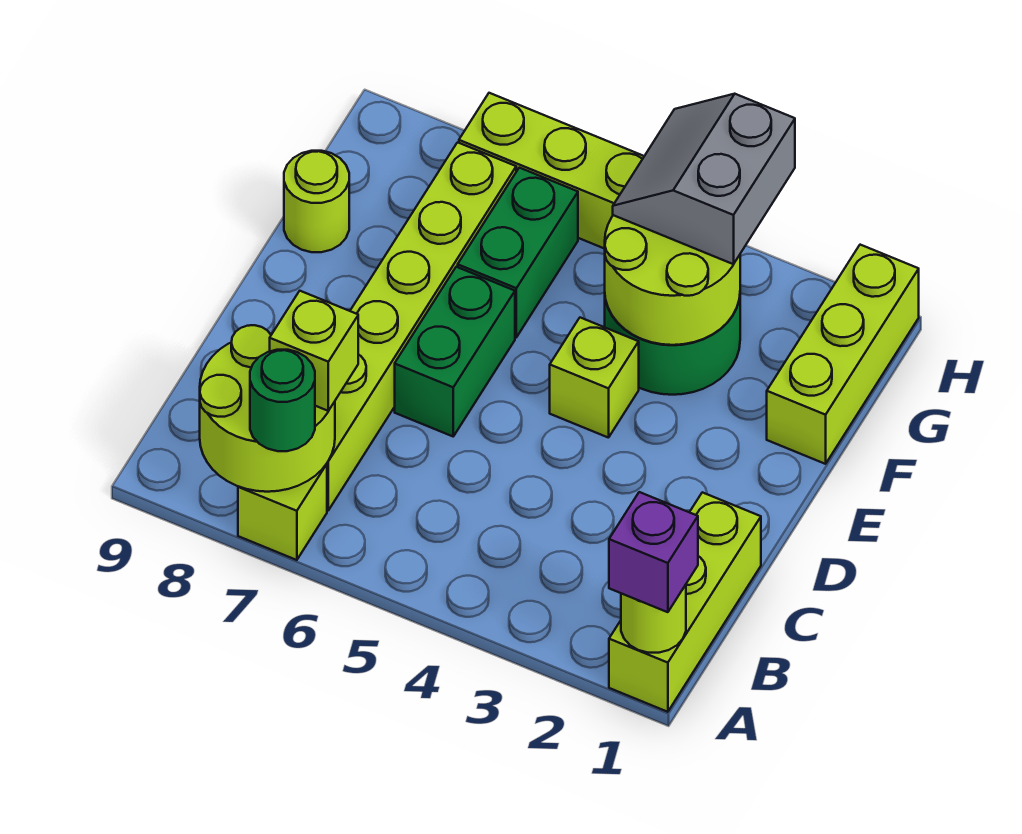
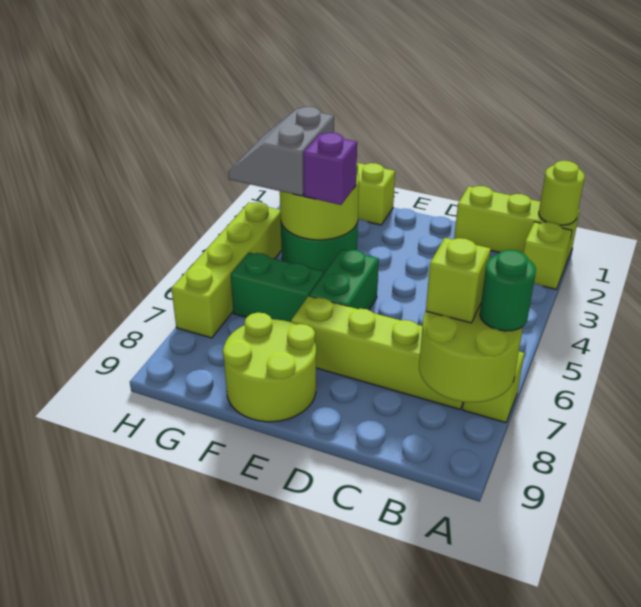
purple 1x1 brick [609,492,698,612] -> purple 1x1 brick moved to [303,133,357,205]
lime 1x6 brick [327,142,516,510] -> lime 1x4 brick [291,296,464,409]
green 1x2 brick [395,267,515,436] -> green 1x2 brick turned to [309,249,379,310]
lime 1x1 brick [550,318,639,438] -> lime 1x1 brick moved to [523,222,572,289]
lime 1x1 round brick [284,151,349,252] -> lime 2x2 round brick [223,313,316,422]
grey 2x2 slope [613,94,795,264] -> grey 2x2 slope turned to [228,107,334,196]

